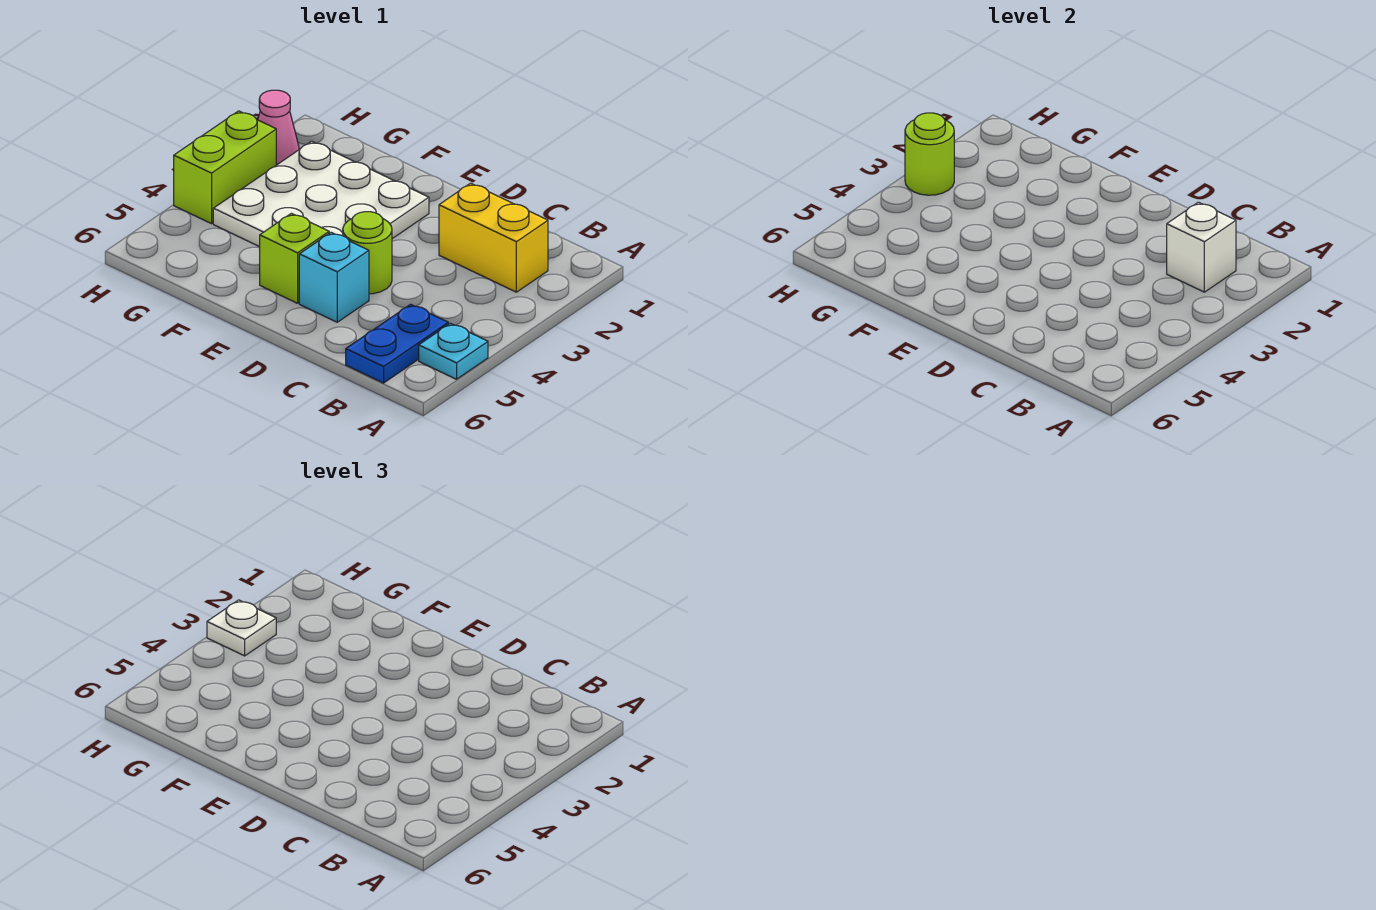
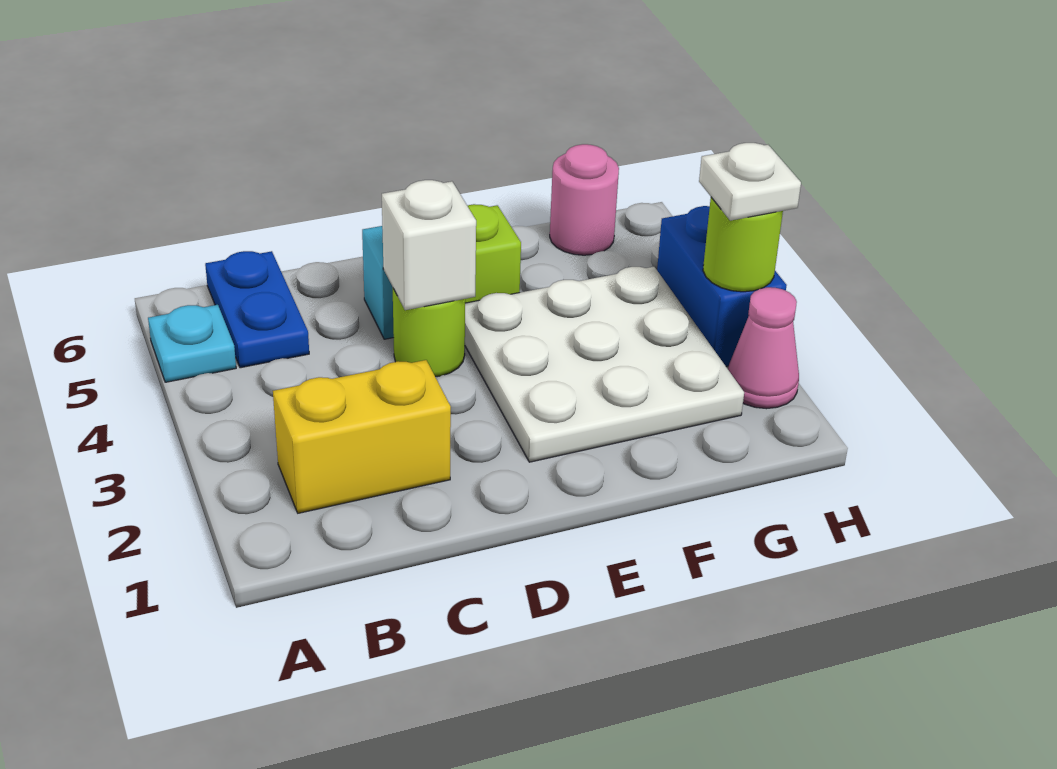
white 1x1 brick [1167,202,1236,292] -> white 1x1 brick moved to [382,180,476,310]
none -> pink 1x1 round brick [550,144,619,255]
lime 1x2 brick [174,111,276,224] -> blue 1x2 brick [657,206,787,367]

